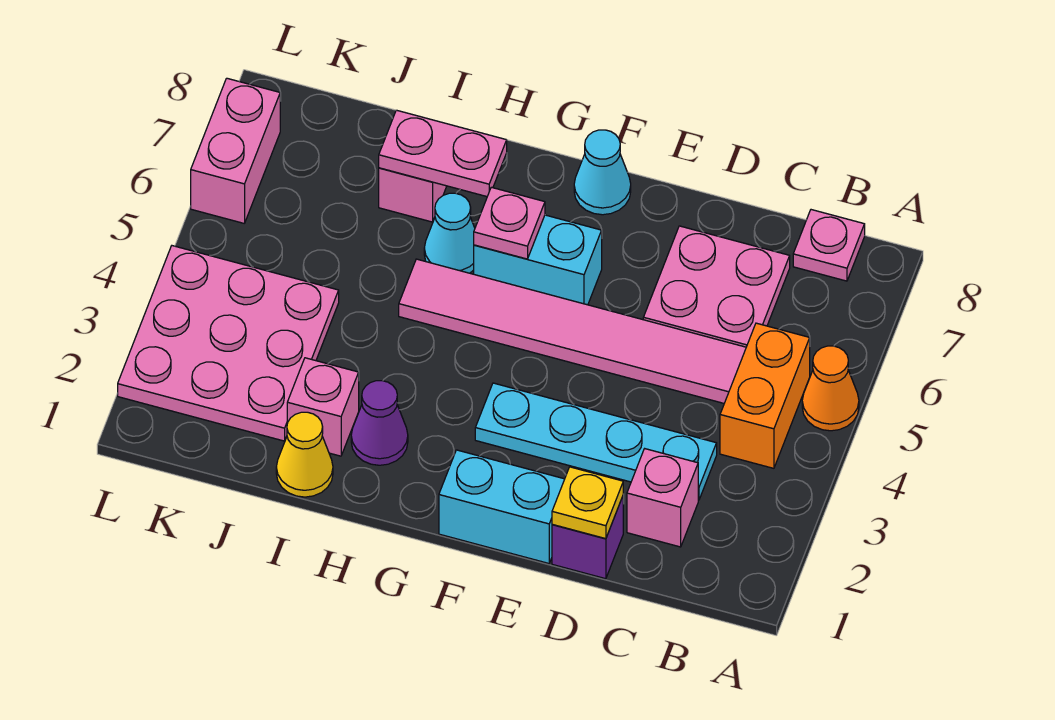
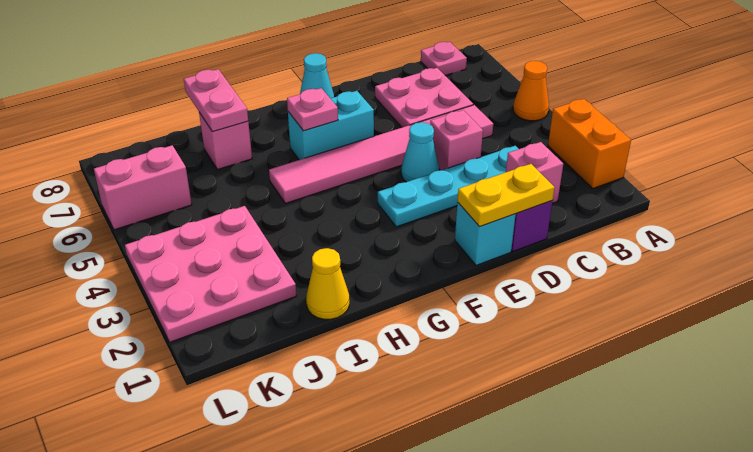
orange 1x2 brick [720,323,810,468] -> orange 1x2 brick moved to [548,99,631,188]
yellow 1x1 plate [552,467,623,539] -> yellow 1x2 plate [457,164,555,227]
cyan 1x2 brick [439,450,565,563] -> cyan 1x1 brick [455,202,516,265]
purple 1x1 cone [351,381,408,465] -> none
cyan 1x1 cone [424,193,475,273] -> cyan 1x1 cone moved to [401,122,439,182]
pink 1x2 plate [379,110,507,197] -> pink 1x2 plate turned to [184,69,248,132]
pink 1x1 brick [287,358,359,456] -> pink 1x1 brick moved to [430,110,483,170]
pink 1x2 brick [191,78,280,223] -> pink 1x2 brick turned to [94,145,192,230]

